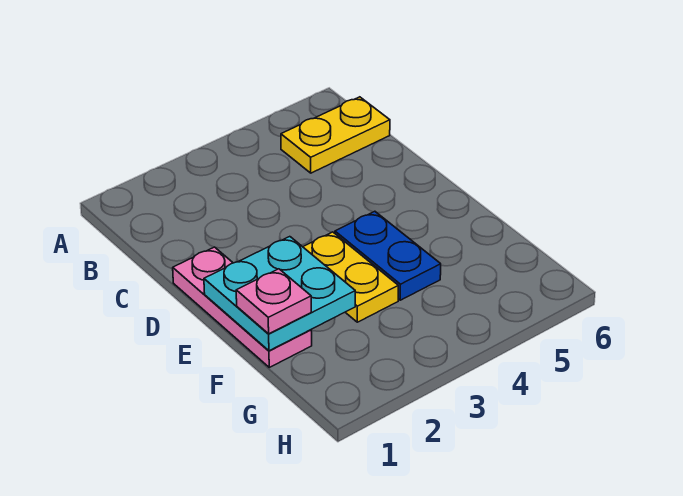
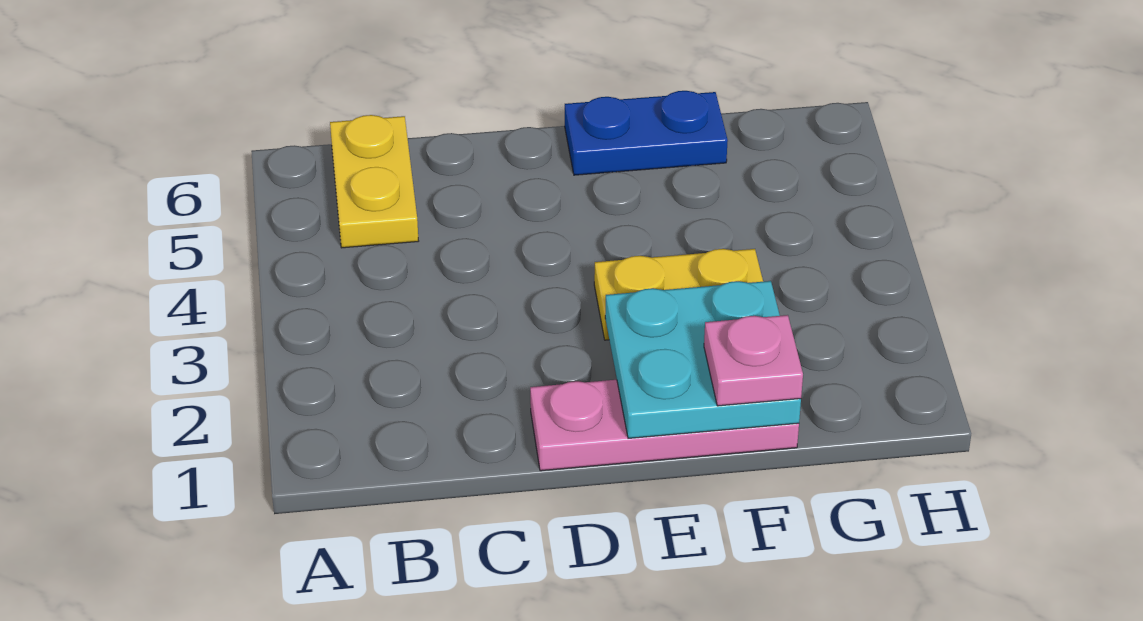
blue 1x2 plate [335,211,441,300] -> blue 1x2 plate moved to [565,91,728,175]

